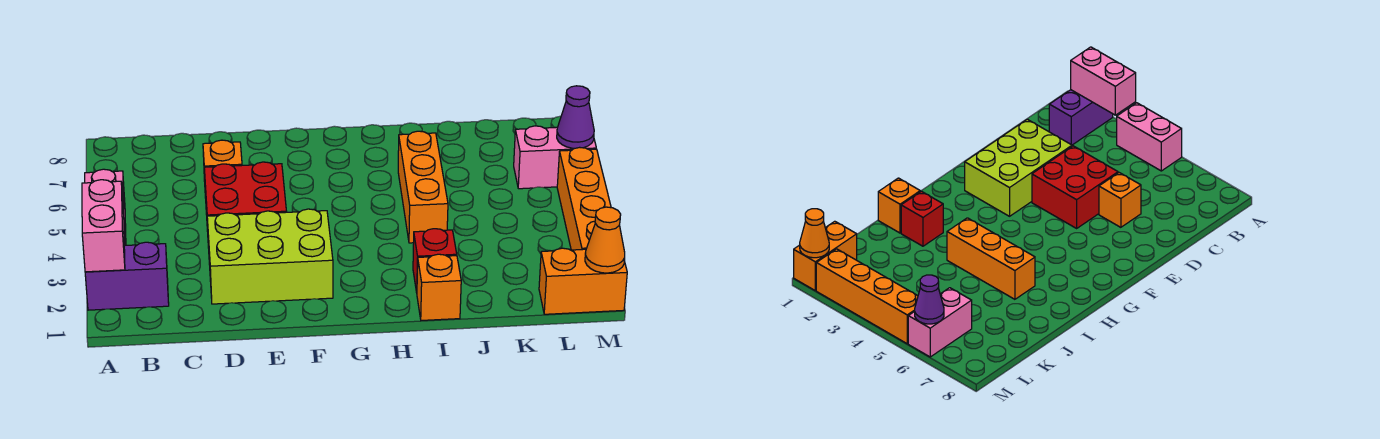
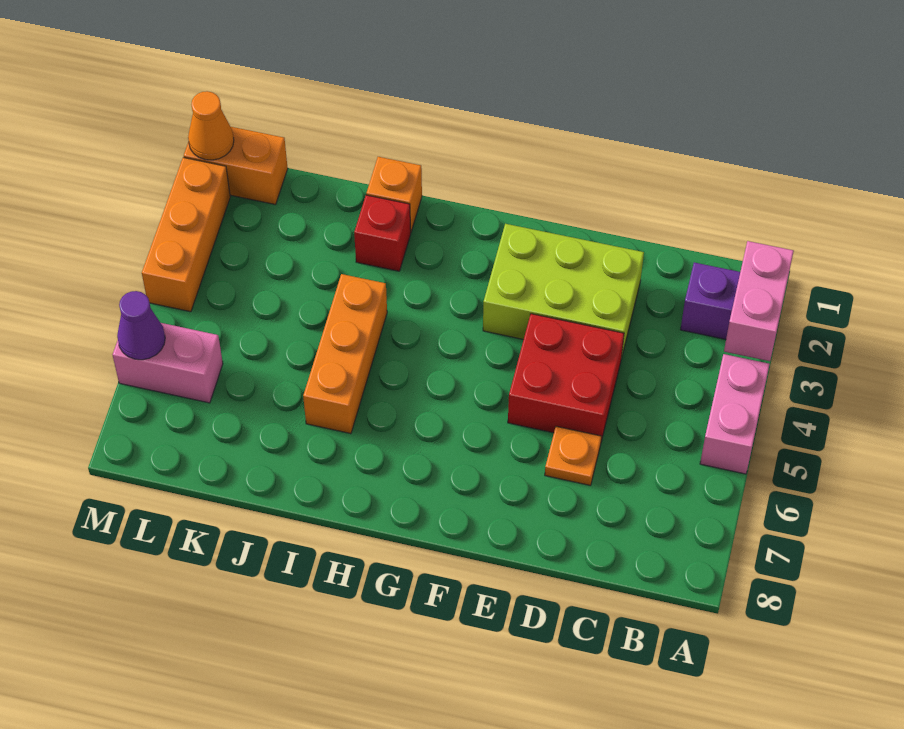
orange 1x1 brick [203,140,242,198] -> orange 1x1 plate [545,426,602,486]
orange 1x4 brick [557,147,611,250] -> orange 1x3 brick [142,157,230,312]

